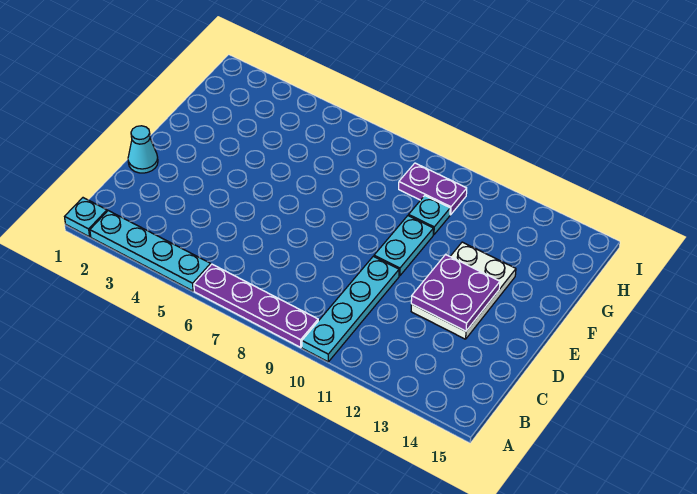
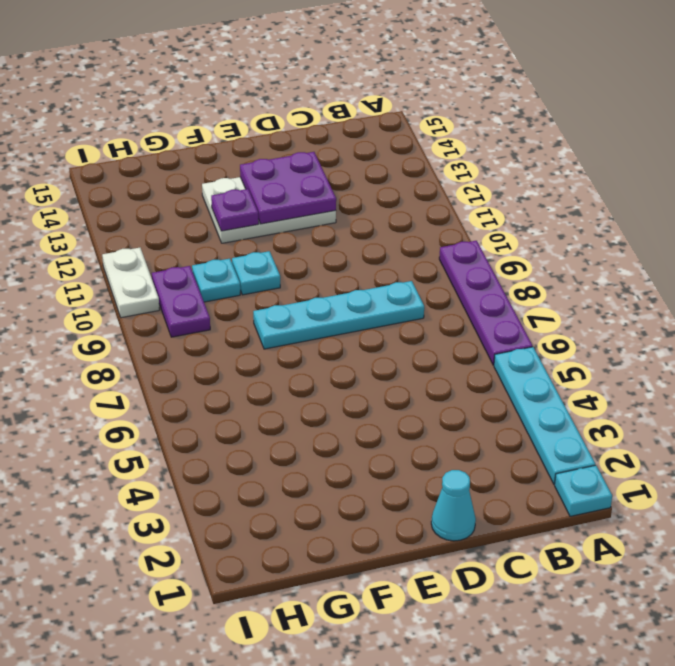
cyan 1x4 plate [302,256,399,362] -> cyan 1x4 plate moved to [253,281,424,349]
cyan 1x2 plate [374,216,433,276] -> cyan 1x1 plate [232,251,280,295]
none -> purple 1x1 plate [211,189,259,231]
none -> white 1x2 plate [102,248,159,318]

